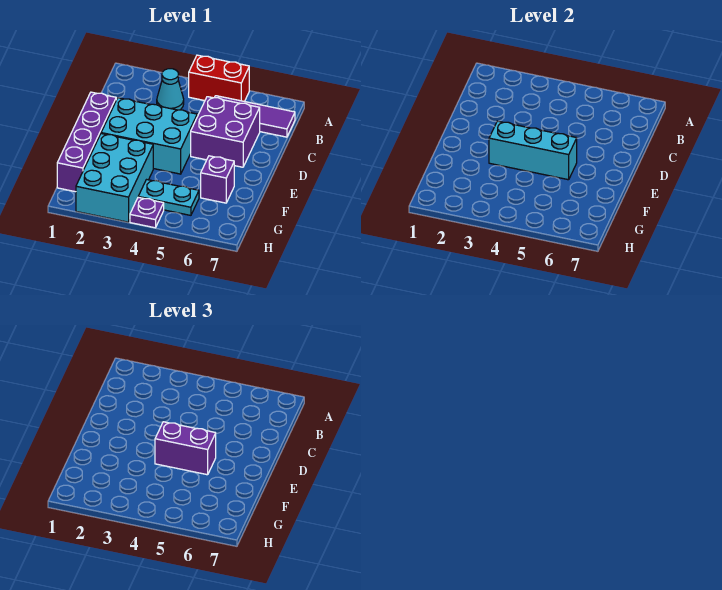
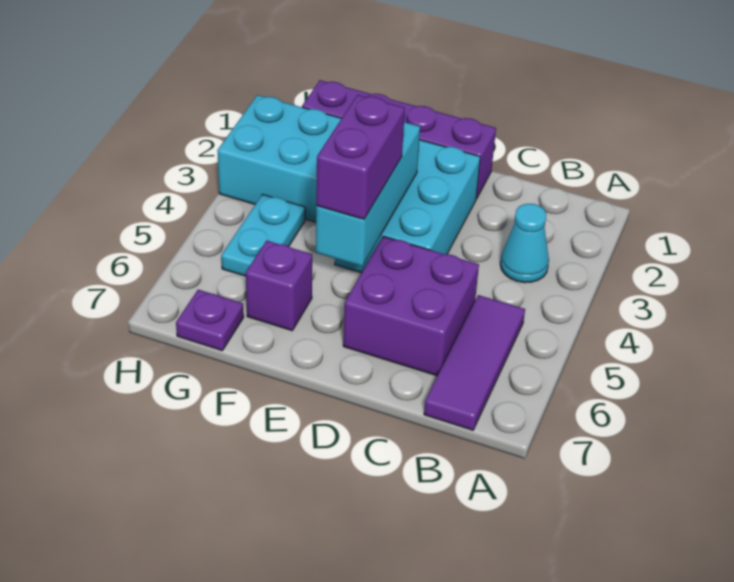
red 1x2 brick [189,55,249,101] -> none
purple 1x1 plate [130,197,164,228] -> purple 1x1 plate moved to [176,290,244,351]

